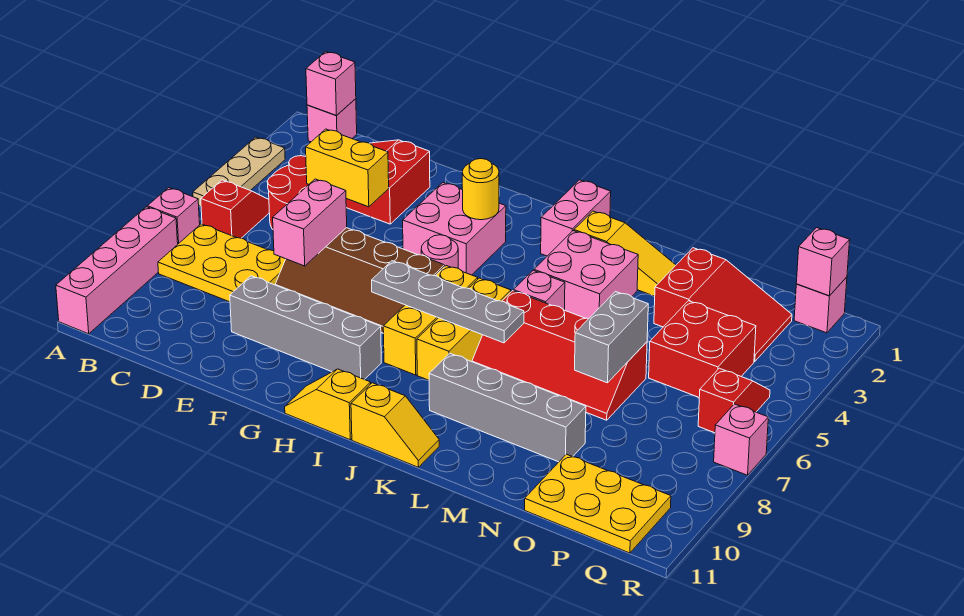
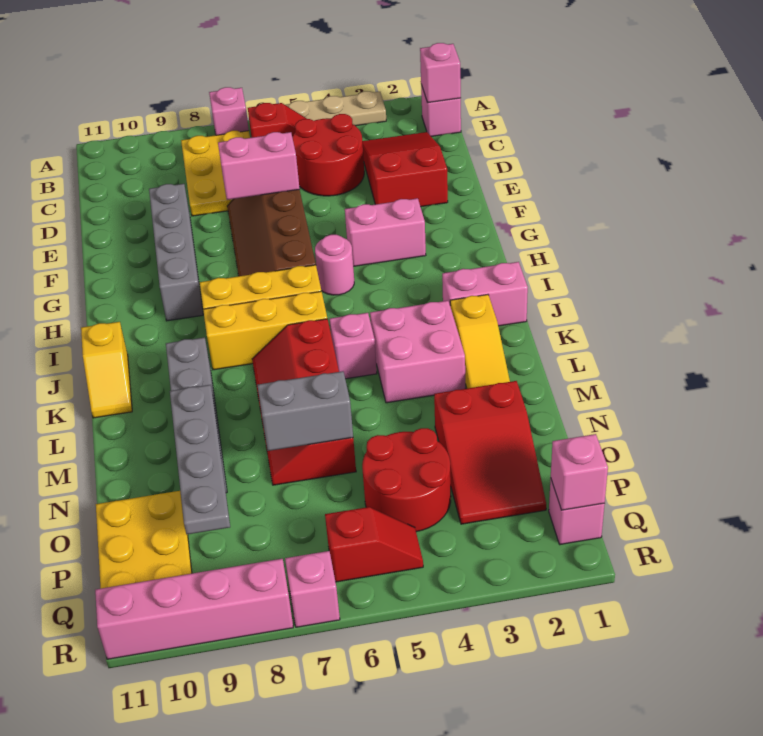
pink 1x4 brick [56,207,178,334] -> pink 1x4 brick moved to [95,559,293,659]
yellow 1x2 brick [306,129,389,207] -> none
pink 2x2 brick [403,183,506,275] -> pink 1x2 brick [345,198,426,266]
yellow 1x1 round brick [462,159,499,220] -> none
grey 1x4 plate [372,261,524,343] -> grey 1x4 plate moved to [170,385,230,535]
yellow 1x2 slope [285,369,371,440] -> none
red 2x2 brick [649,301,756,397] -> red 2x2 round brick [362,428,451,532]

